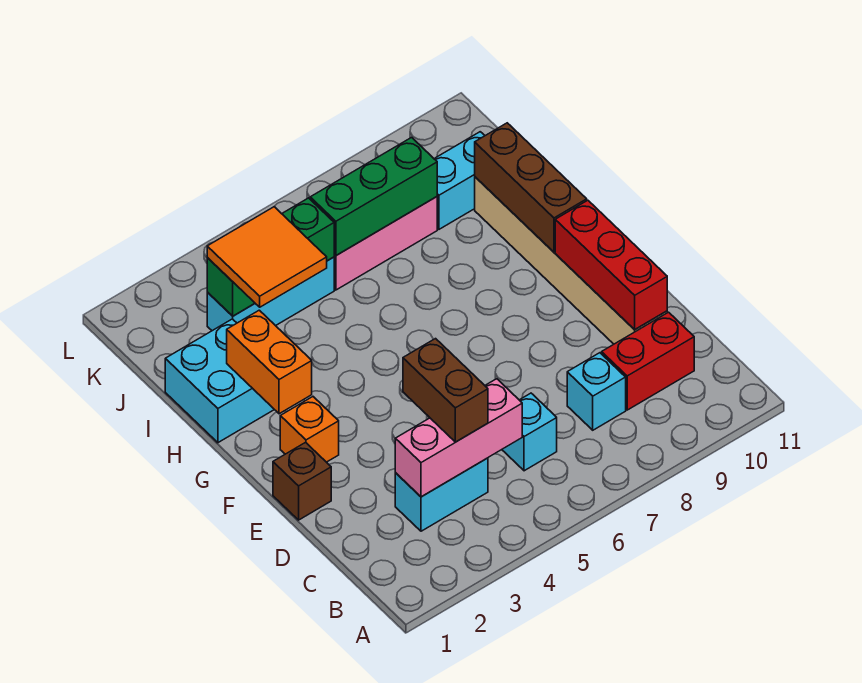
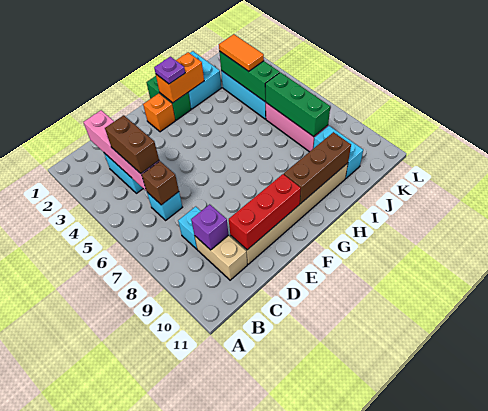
pink 1x3 brick [395,379,522,497] -> pink 1x4 brick [84,110,159,191]
brown 1x2 brick [403,339,488,442] -> brown 1x2 brick turned to [105,115,159,173]
red 1x2 brick [602,312,694,410] -> tan 1x2 brick [195,235,247,280]
none -> purple 1x1 brick [191,204,229,250]
brown 1x1 brick [273,443,331,520] -> brown 1x1 brick moved to [142,161,179,205]
none -> green 1x2 brick [146,76,191,120]
none -> purple 1x1 plate [154,57,185,84]
orange 2x2 tile [207,207,327,307] -> orange 1x2 tile [219,34,264,71]

